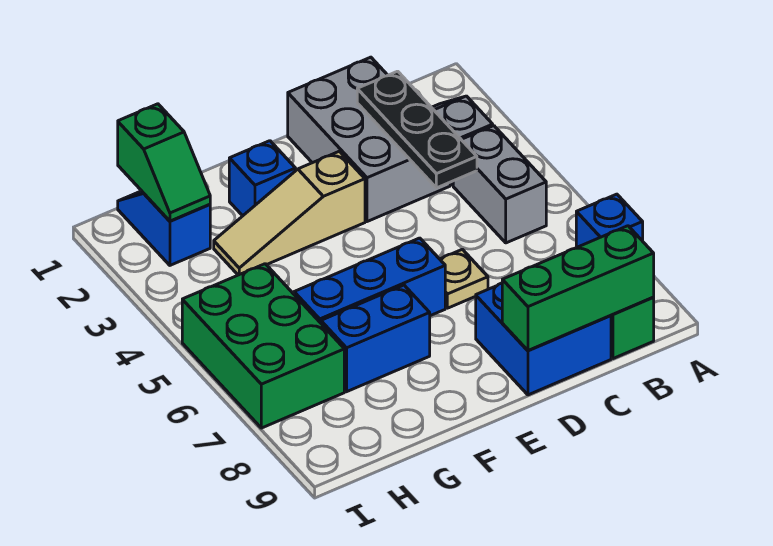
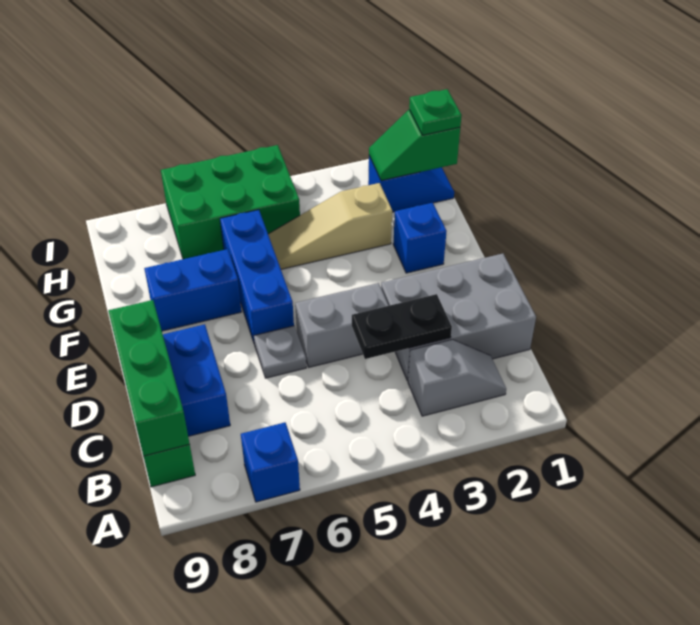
grey 1x2 brick [453,126,546,243] -> grey 1x2 brick moved to [295,283,389,367]
black 1x3 plate [357,71,477,188] -> black 1x2 plate [352,294,452,359]
tan 1x1 plate [440,249,488,308] -> grey 1x1 plate [254,326,306,378]
tan 1x3 slope [214,151,365,275] -> tan 1x3 slope turned to [268,183,392,269]
blue 1x2 brick [321,285,430,392] -> blue 1x2 brick turned to [144,249,241,331]
none -> green 1x1 plate [409,89,462,135]

